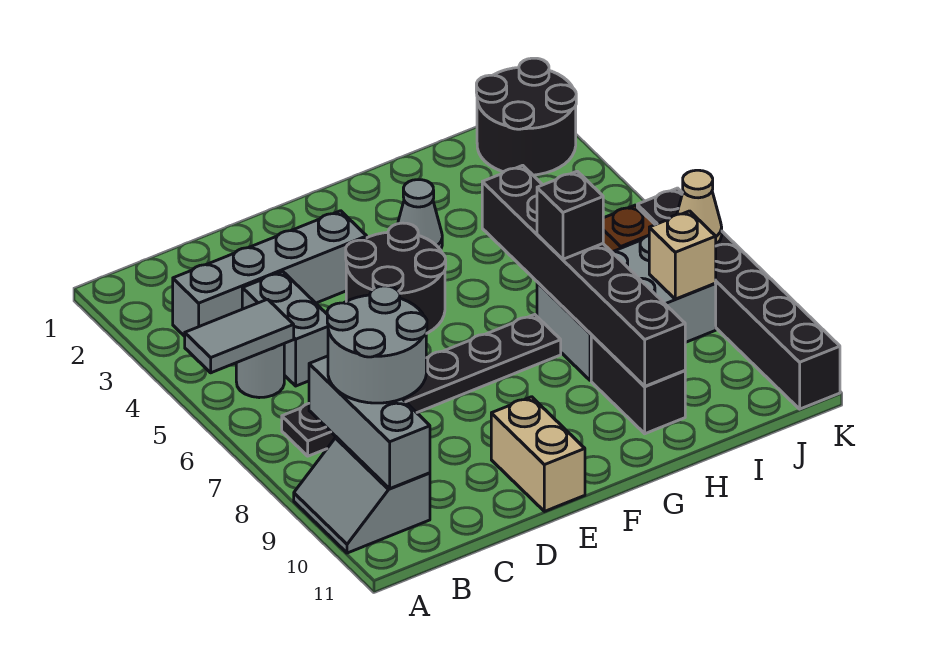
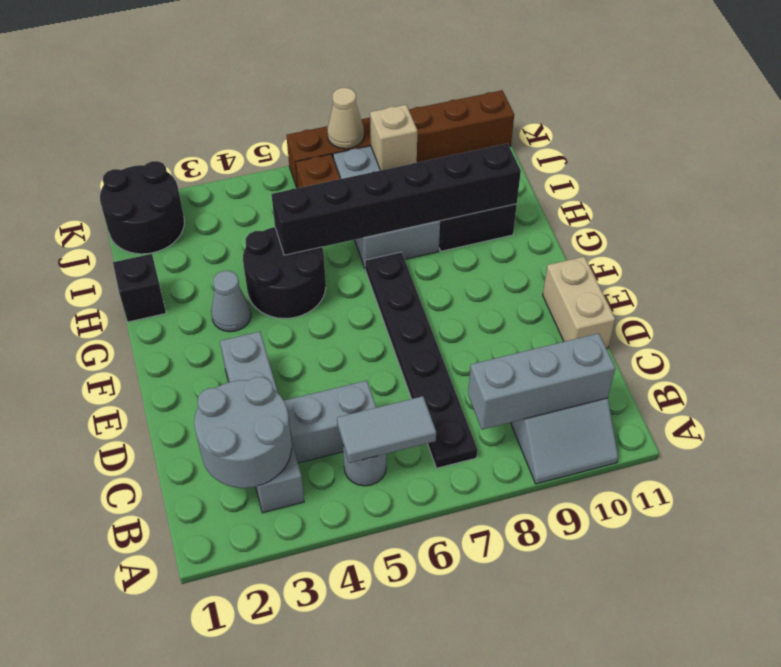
grey 1x2 tile [185,299,294,373] -> grey 1x2 tile turned to [337,396,436,463]
grey 2x2 round brick [327,286,427,403] -> grey 2x2 round brick moved to [194,377,292,488]
black 2x2 round brick [346,223,446,334] -> black 2x2 round brick moved to [243,227,326,318]
tan 1x2 brick [491,397,585,511] -> tan 1x2 brick turned to [543,257,615,349]
black 1x1 brick [537,171,603,259] -> black 1x1 brick moved to [113,254,166,322]
black 1x6 brick [637,188,840,409] -> brown 1x6 brick [286,90,514,188]

